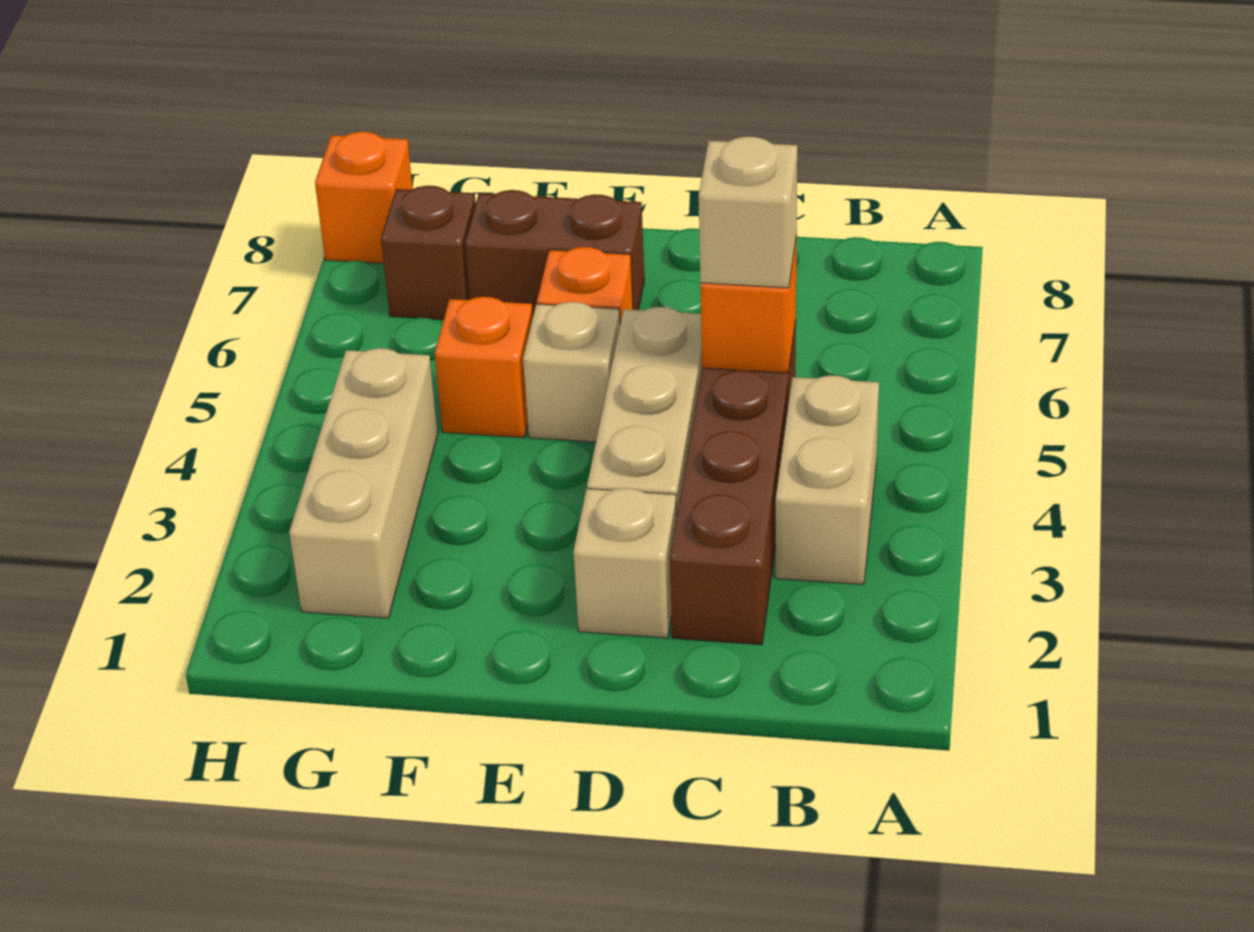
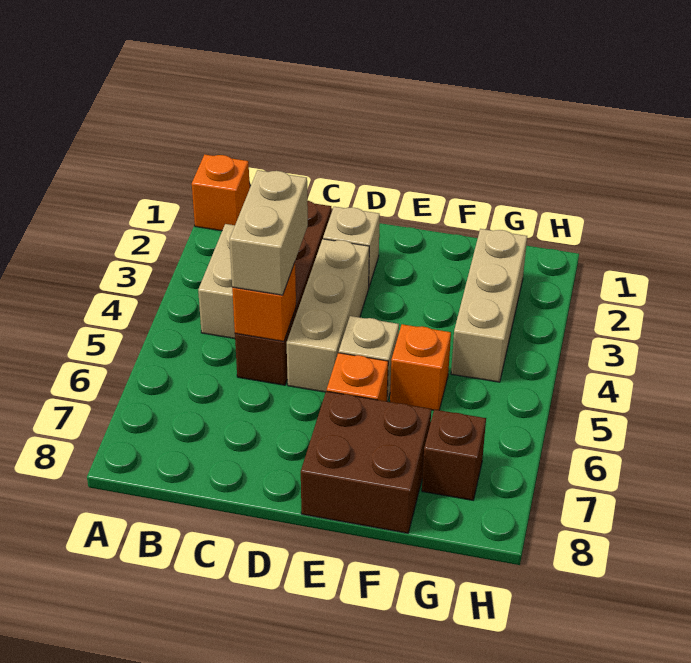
tan 1x1 brick [699,136,797,288] -> tan 1x2 brick [230,170,308,295]
brown 1x2 brick [465,190,644,315] -> brown 2x2 brick [301,391,431,533]
orange 1x1 brick [315,132,413,263] -> orange 1x1 brick moved to [192,154,250,231]

